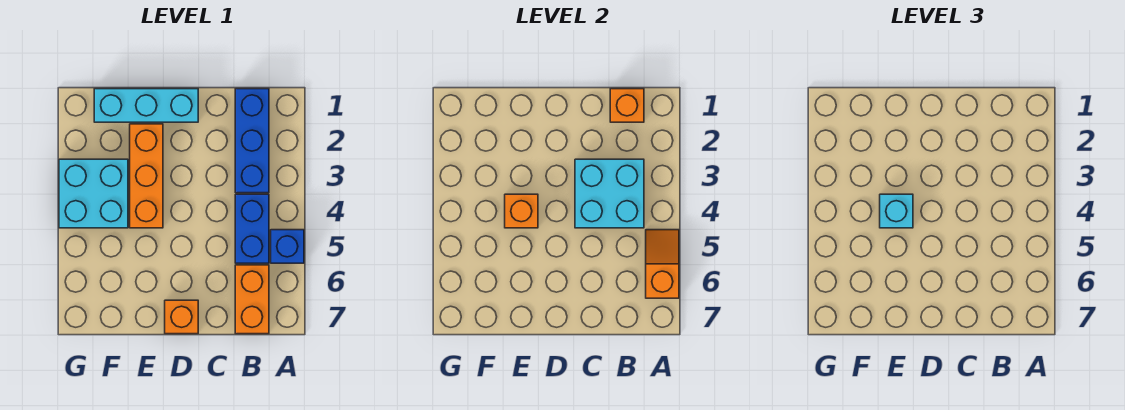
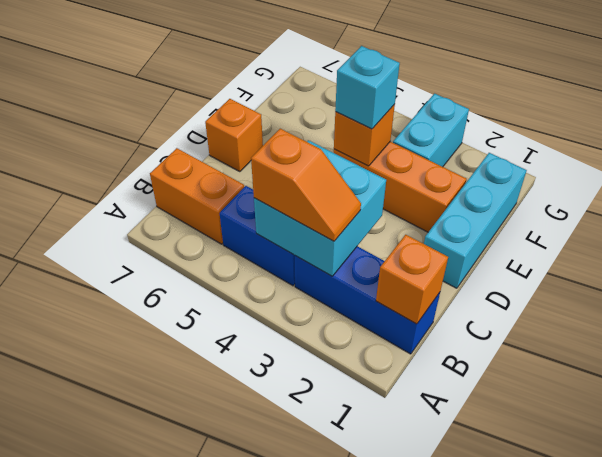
blue 1x1 brick [271,230,304,263] -> none
orange 1x2 slope [646,230,679,298] -> orange 1x2 slope moved to [251,129,361,241]
cyan 2x2 brick [59,159,128,228] -> cyan 1x2 brick [393,94,469,167]

